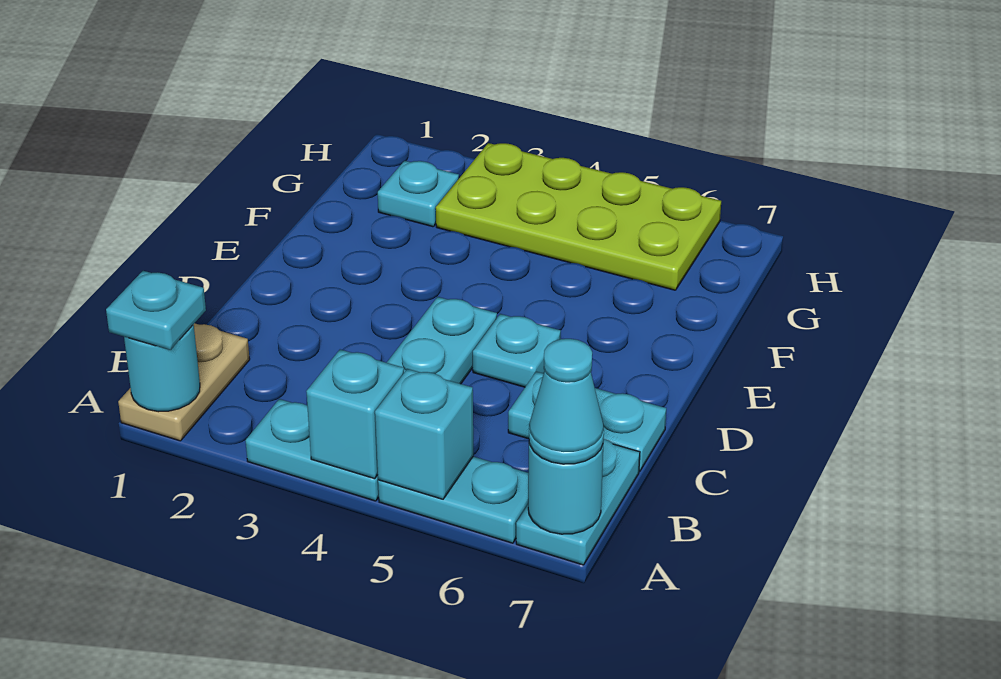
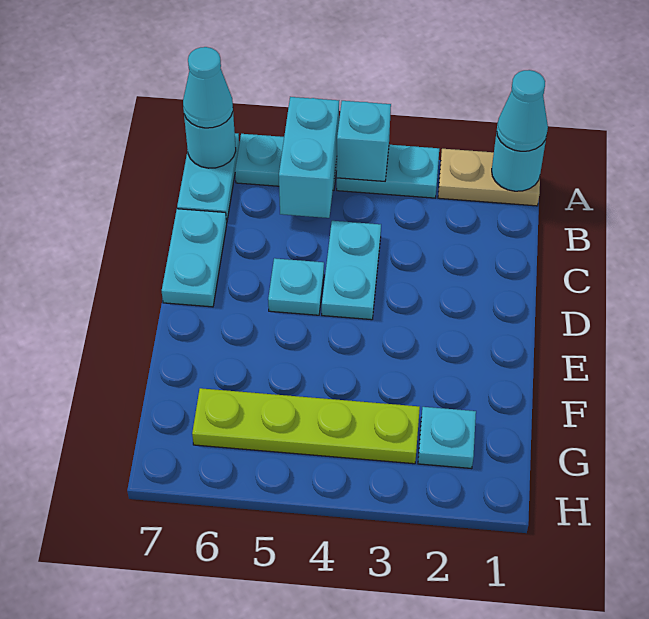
tan 1x2 plate [118,323,250,441] -> tan 1x2 plate turned to [438,149,540,206]
cyan 1x1 plate [106,271,206,350] -> cyan 1x1 cone [497,70,548,151]
cyan 1x1 brick [375,369,473,499] -> cyan 1x2 brick [279,97,339,218]
cyan 1x2 plate [508,372,666,471] -> cyan 1x2 plate turned to [162,209,227,307]
lime 2x4 plate [436,143,721,290] -> lime 1x4 plate [192,388,420,464]

